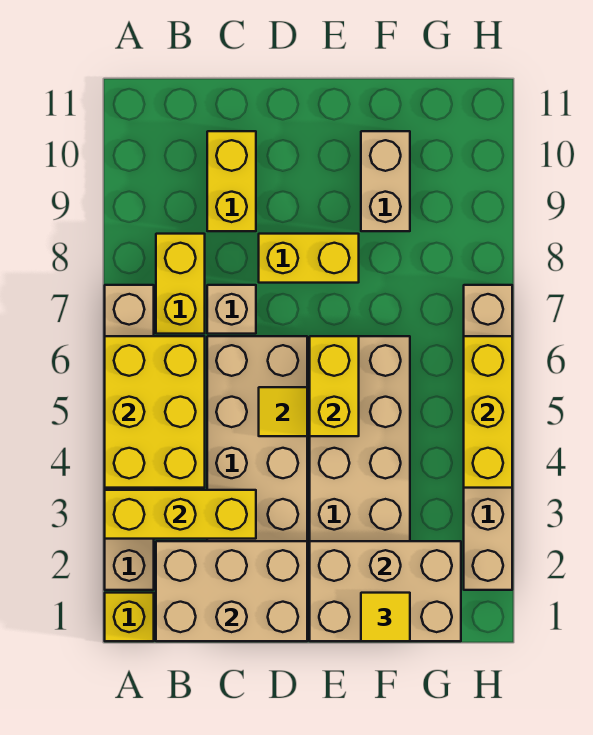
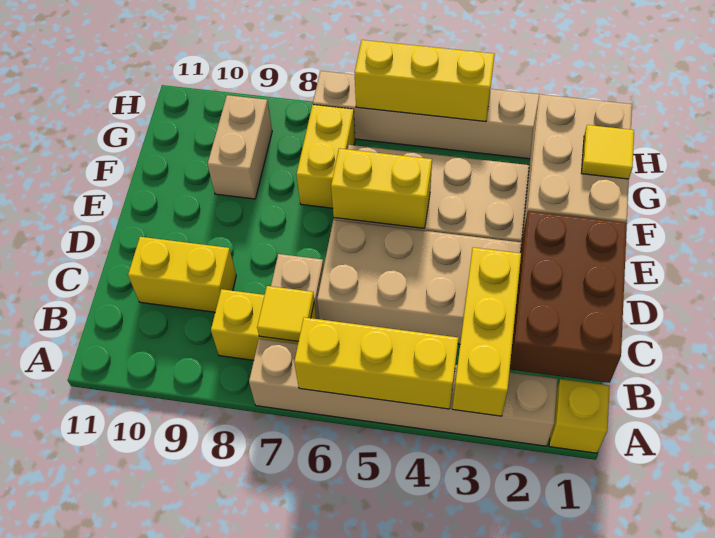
yellow 2x3 brick [105,336,205,488] -> yellow 1x3 brick [294,317,458,409]
tan 2x3 brick [156,541,307,641] -> brown 2x3 brick [510,211,627,383]
yellow 1x1 tile [259,387,307,436] -> yellow 1x1 tile moved to [257,286,314,341]
yellow 1x2 brick [259,234,359,283] -> yellow 1x2 brick moved to [296,105,355,208]
tan 1x2 brick [361,131,410,231] -> tan 1x2 brick turned to [208,95,272,199]

